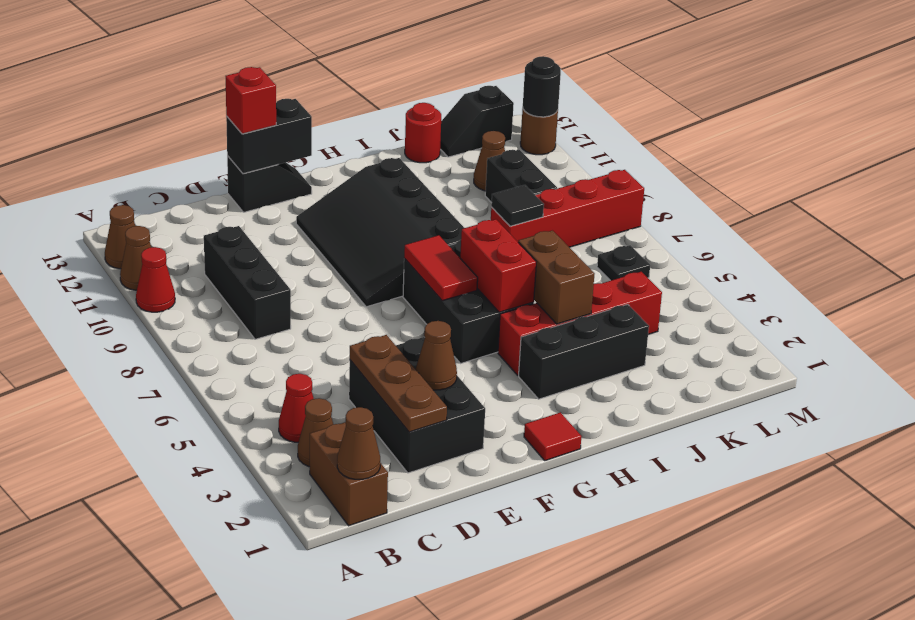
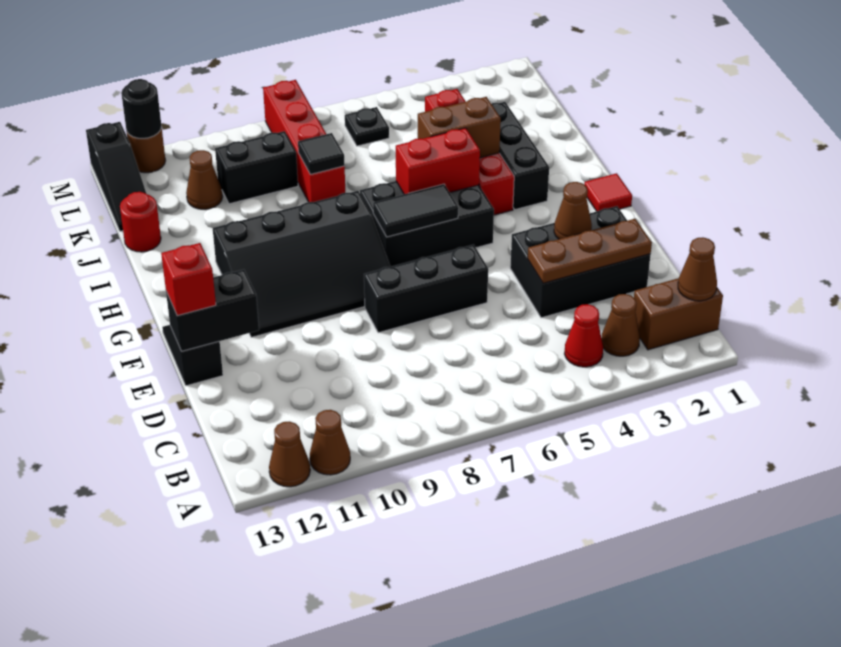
red 1x1 cone [136,247,175,312] -> none
black 1x3 brick [204,226,291,339] -> black 1x3 brick moved to [364,245,488,333]
black 1x2 brick [226,99,312,174] -> black 1x2 brick turned to [166,269,259,351]
red 1x2 tile [404,235,478,301] -> black 1x2 tile [373,184,458,237]
black 1x2 slope [440,86,514,157] -> black 1x3 slope [86,122,146,231]

